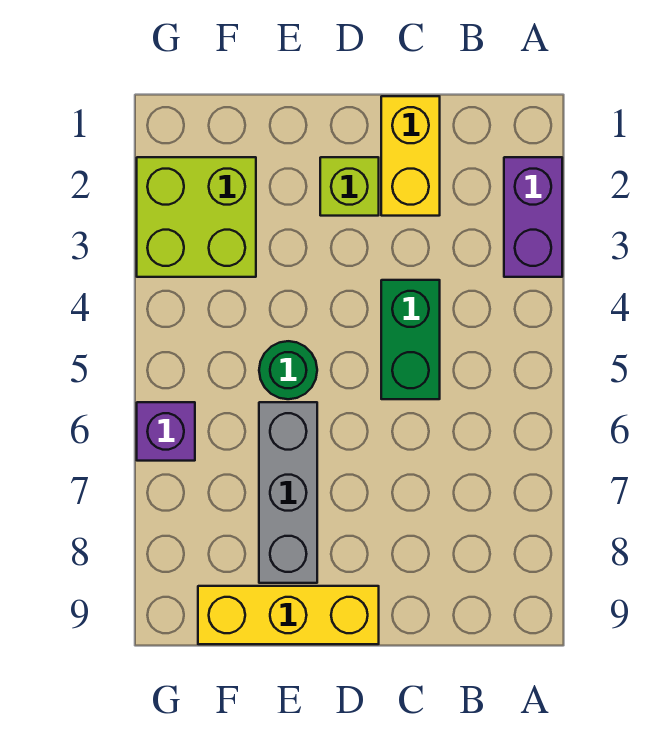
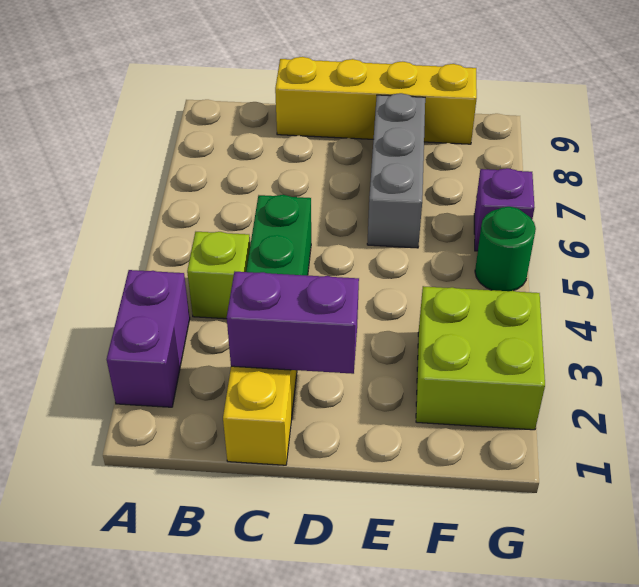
none -> purple 1x2 brick [227,272,359,374]
lime 1x1 brick [320,157,379,216] -> lime 1x1 brick moved to [187,232,250,319]
yellow 1x3 brick [198,586,379,644] -> yellow 1x4 brick [275,57,477,144]
green 1x1 round brick [259,341,317,399] -> green 1x1 round brick moved to [475,207,536,291]

